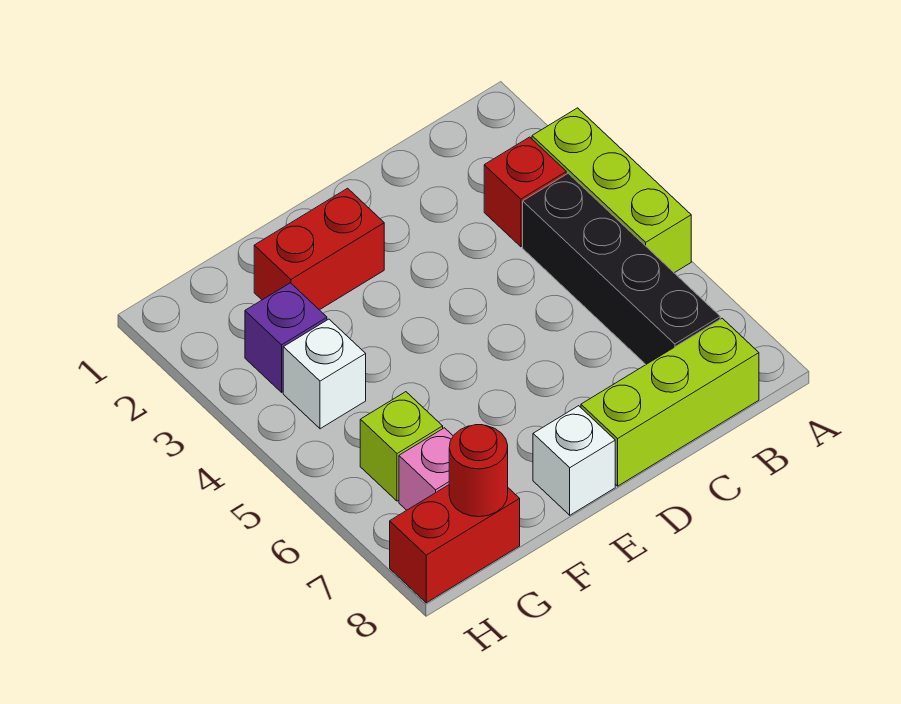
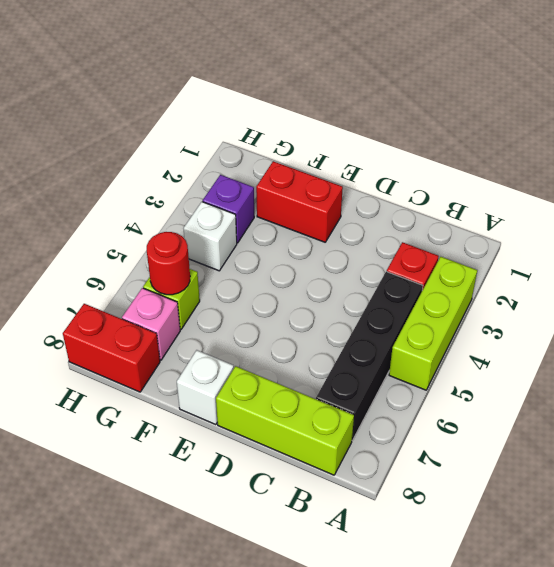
red 1x1 round brick [449,425,508,517] -> red 1x1 round brick moved to [147,232,190,295]

